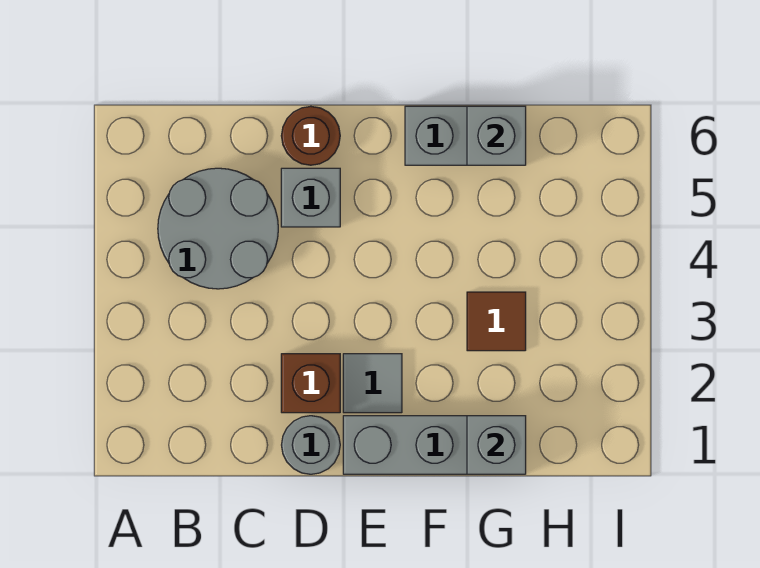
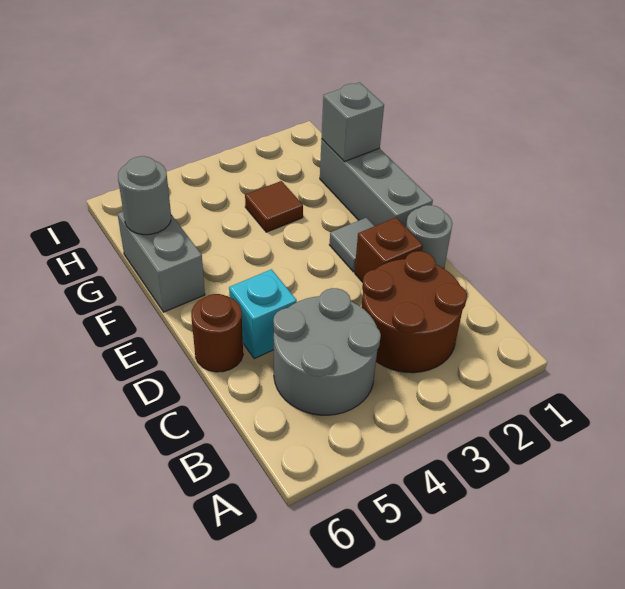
none -> brown 2x2 round brick [362,251,467,373]
grey 1x1 brick [281,168,340,227] -> cyan 1x1 brick [229,269,297,358]
grey 1x1 brick [467,106,526,165] -> grey 1x1 round brick [118,156,171,235]

